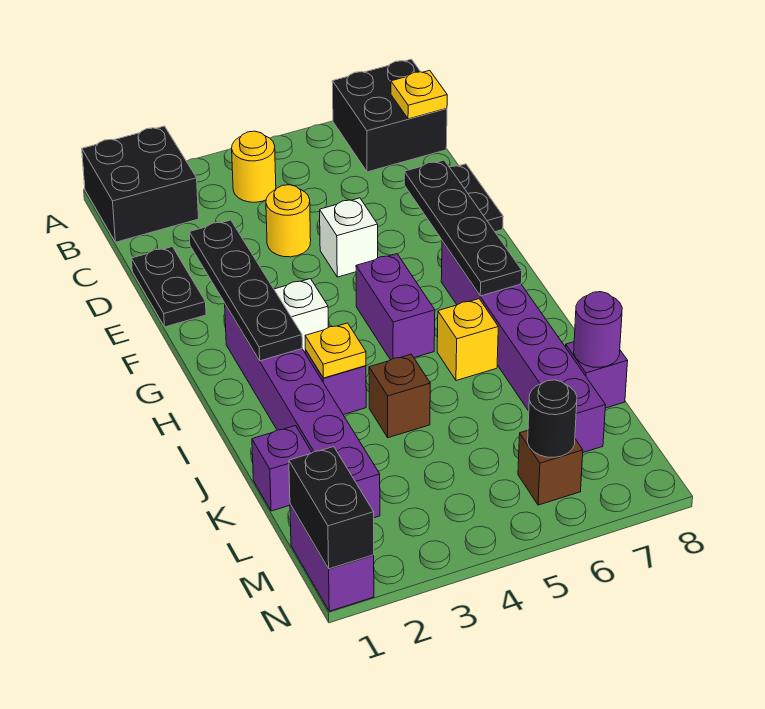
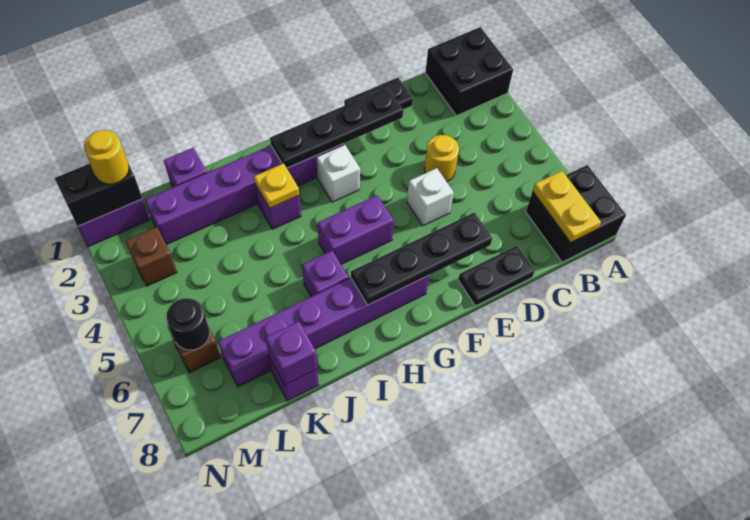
yellow 1x1 round brick [232,131,276,202] -> yellow 1x1 round brick moved to [84,130,129,184]
yellow 1x1 plate [391,70,447,119] -> yellow 1x2 plate [533,171,601,242]
yellow 1x1 brick [437,299,498,381] -> purple 1x1 brick [302,251,349,297]
brown 1x1 brick [369,354,430,438] -> brown 1x1 brick moved to [126,227,177,286]
purple 1x1 round brick [574,292,622,367] -> purple 1x1 brick [265,321,317,385]

